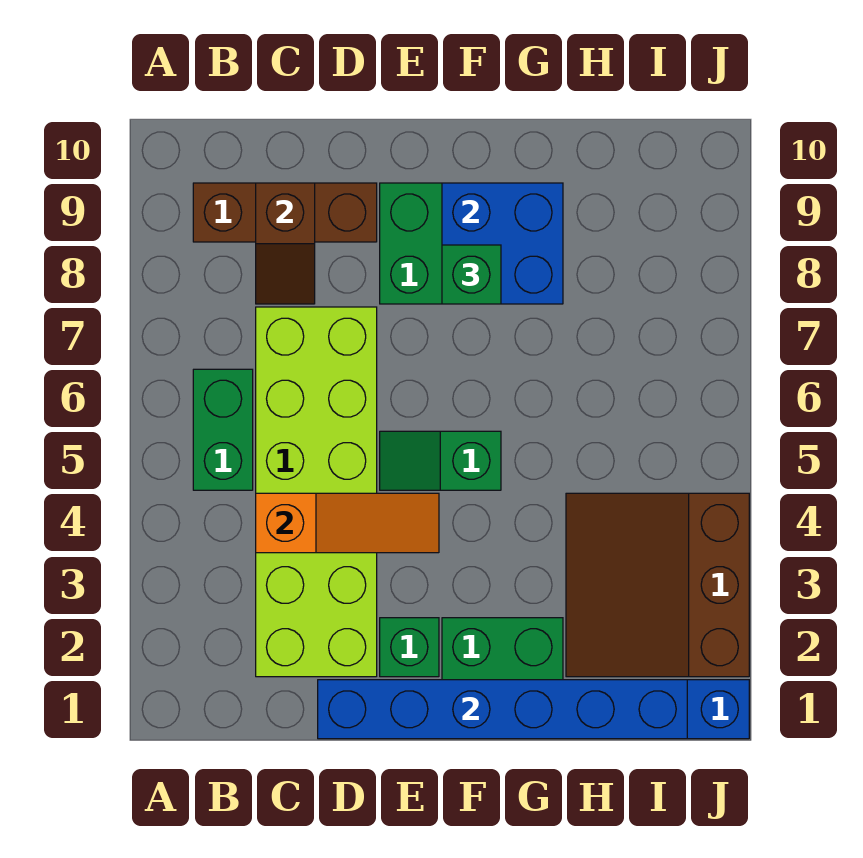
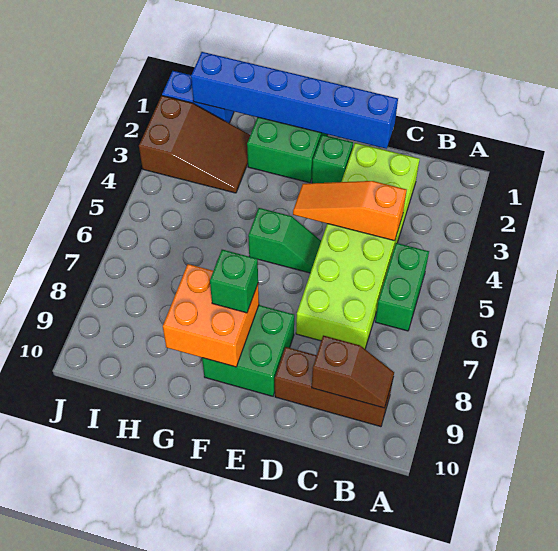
brown 1x2 slope [256,183,315,304] -> brown 1x2 slope turned to [312,335,394,408]
blue 2x2 brick [442,183,563,304] -> orange 2x2 brick [163,264,259,367]
brown 3x3 slope [566,493,749,677] -> brown 2x3 slope [139,96,250,193]

